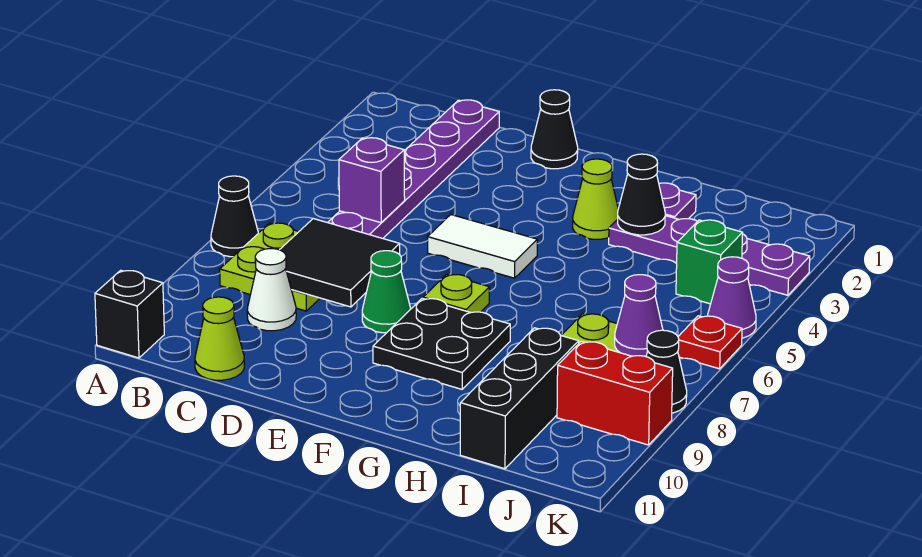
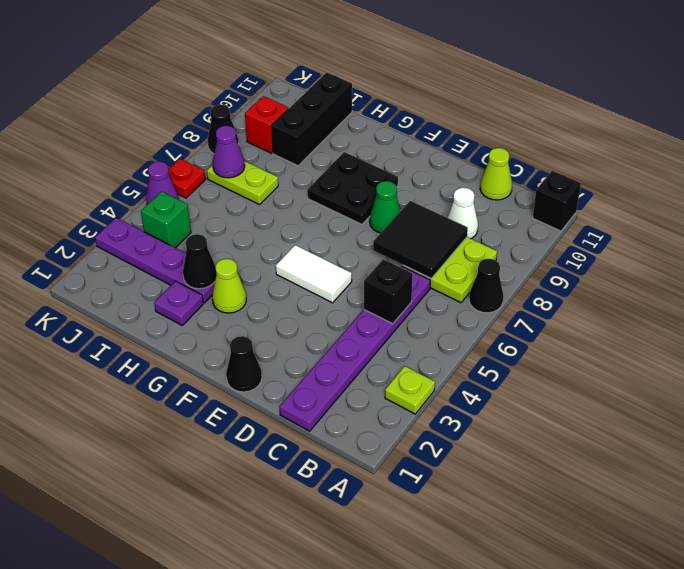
purple 1x1 brick [339,138,405,223] -> black 1x1 brick [364,259,413,324]
lime 1x1 plate [423,274,489,313] -> lime 1x1 plate moved to [385,366,435,414]
red 1x2 brick [557,342,673,445] -> red 1x1 brick [245,96,288,153]

